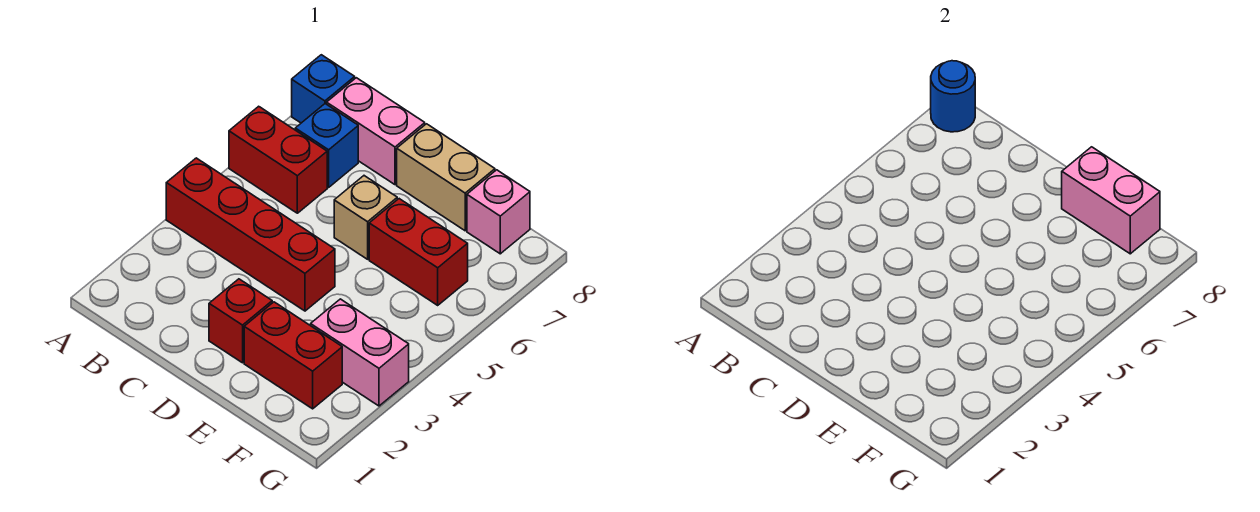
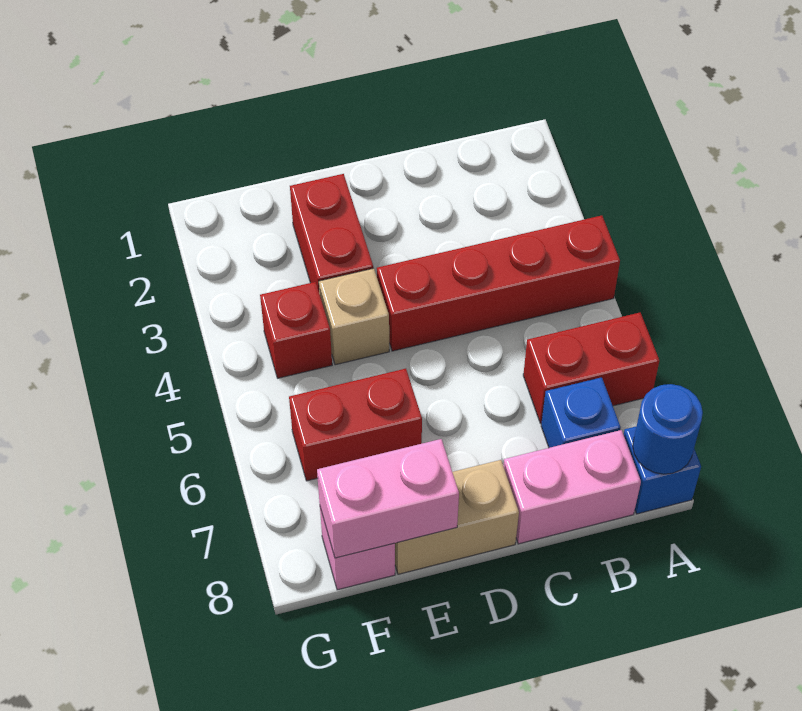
red 1x1 brick [209,279,272,363] -> red 1x1 brick moved to [260,282,332,378]
tan 1x1 brick [334,176,397,259] -> tan 1x1 brick moved to [319,268,389,365]
red 1x2 brick [244,302,342,409] -> red 1x2 brick turned to [290,174,373,290]
pink 1x2 brick [311,299,409,406] -> none

